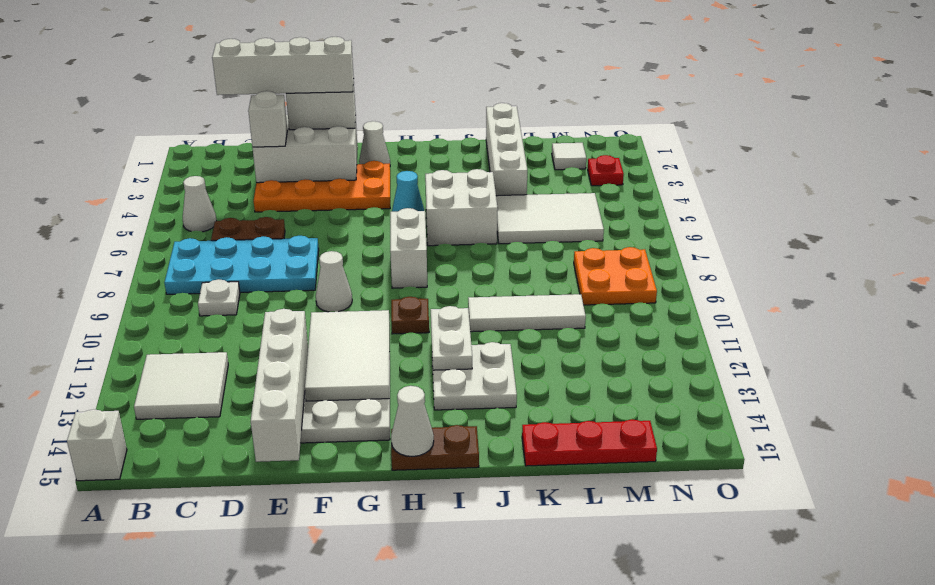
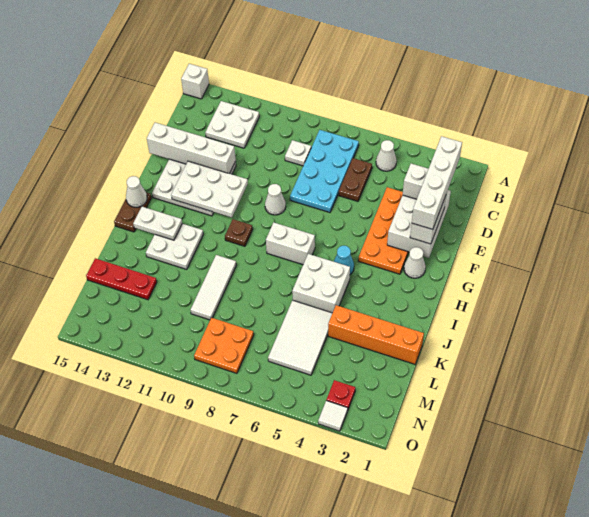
white 2x2 tile [134,352,228,419] -> white 2x2 plate [205,101,259,148]
white 2x3 tile [305,310,390,401] -> white 2x3 plate [171,161,248,218]
white 1x2 plate [431,306,472,370] -> white 1x2 plate moved to [133,207,182,240]
white 1x4 brick [486,103,527,196] -> orange 1x4 brick [328,305,424,364]
red 1x3 plate [522,419,657,466] -> red 1x3 plate turned to [86,258,157,300]
white 1x1 tile [552,143,586,170] -> white 1x1 tile moved to [318,401,348,431]

